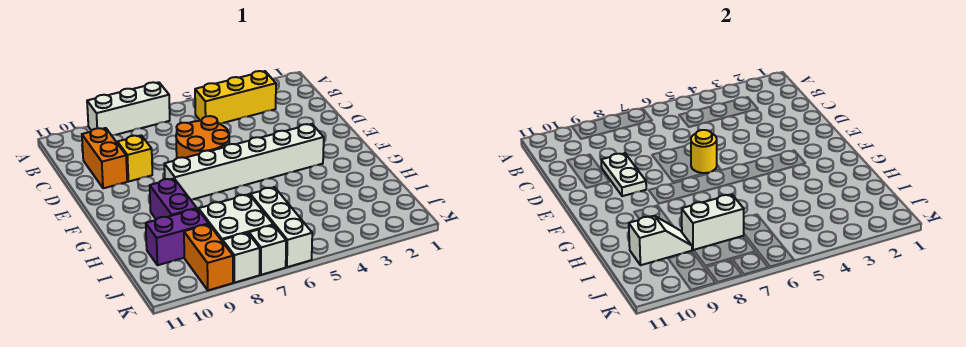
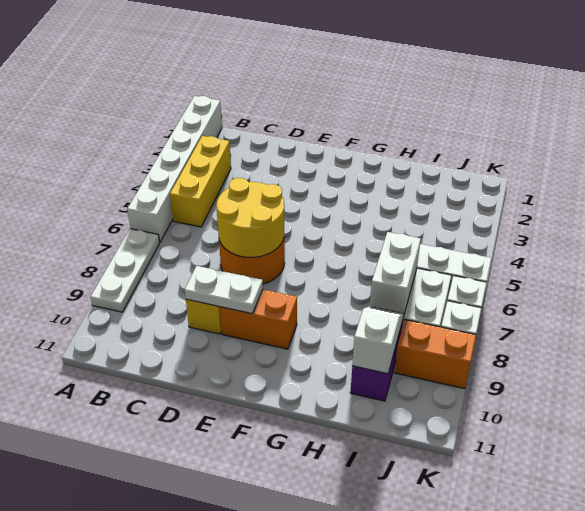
white 1x3 brick [87,82,170,135] -> white 1x3 plate [91,229,160,312]
orange 1x2 brick [82,128,127,188] -> orange 1x2 brick moved to [220,290,297,349]
yellow 1x1 round brick [691,130,717,173] -> yellow 2x2 round brick [216,178,284,257]
white 1x6 brick [164,124,324,200] -> white 1x6 brick moved to [127,96,222,242]
purple 1x2 brick [150,179,197,219] -> none

